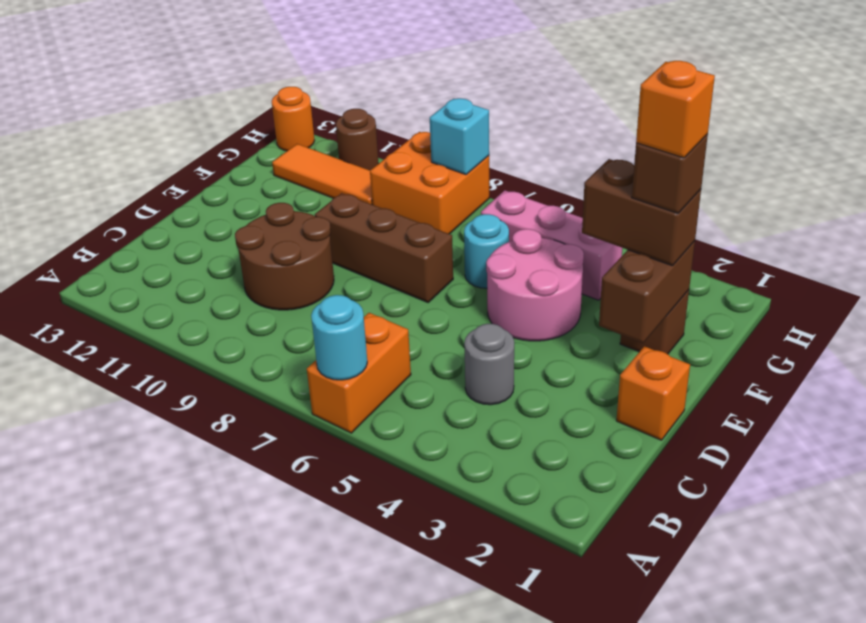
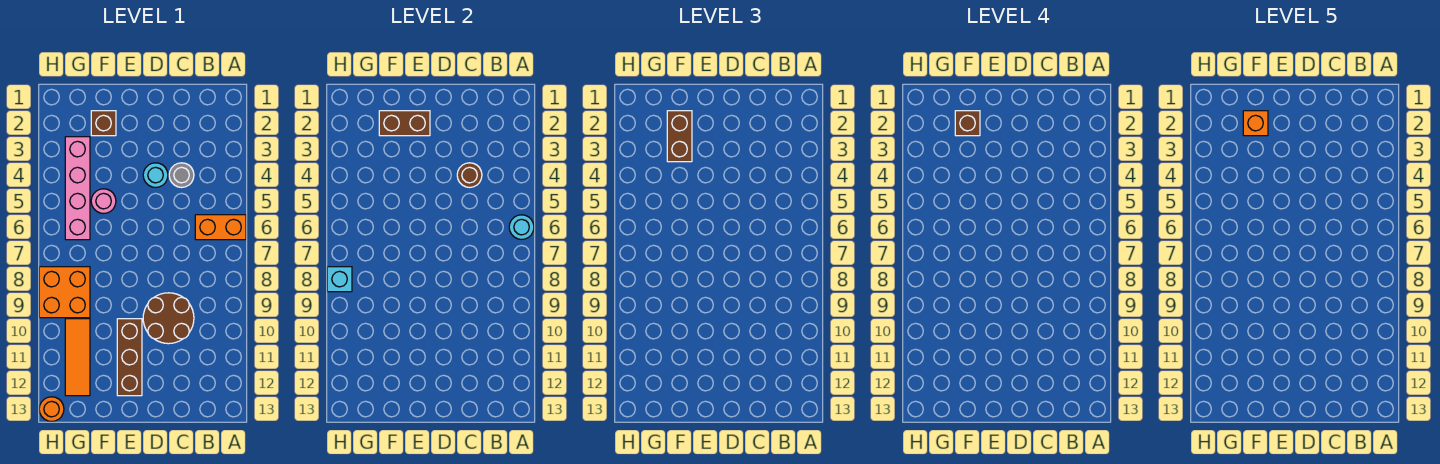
orange 1x1 brick [616,346,690,440] -> none
pink 2x2 round brick [486,229,584,341] -> pink 1x1 round brick [91,189,116,214]
brown 1x3 brick [315,193,453,302] -> brown 1x3 brick moved to [117,319,142,396]
cyan 1x1 round brick [464,214,509,288] -> cyan 1x1 round brick moved to [143,163,168,188]
pink 1x3 brick [481,190,622,300] -> pink 1x4 brick [65,137,90,240]
brown 1x1 round brick [336,109,378,170] -> brown 1x1 round brick moved to [457,163,482,188]

